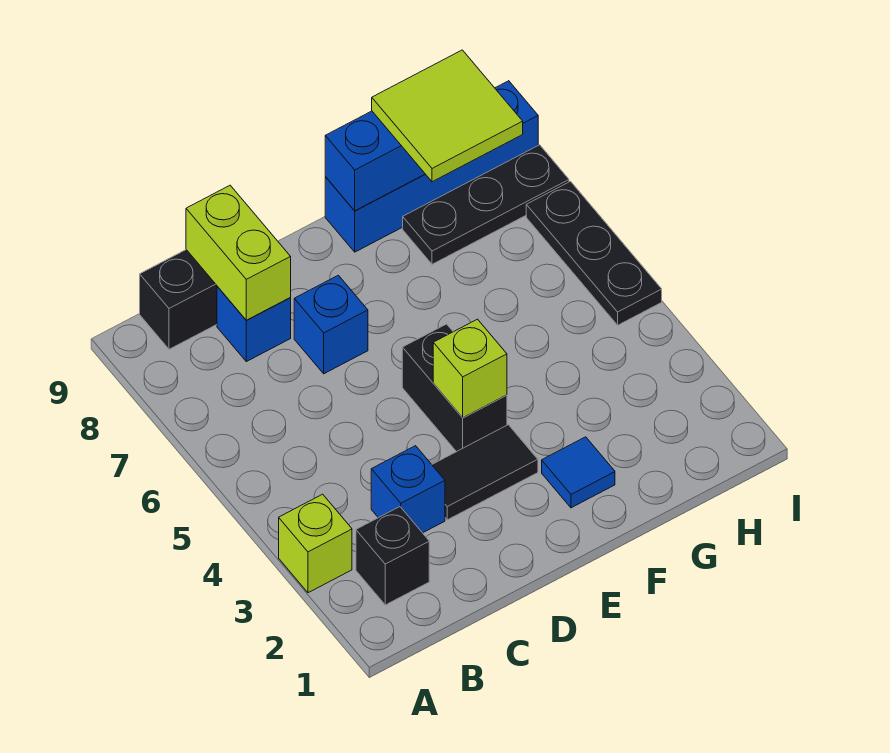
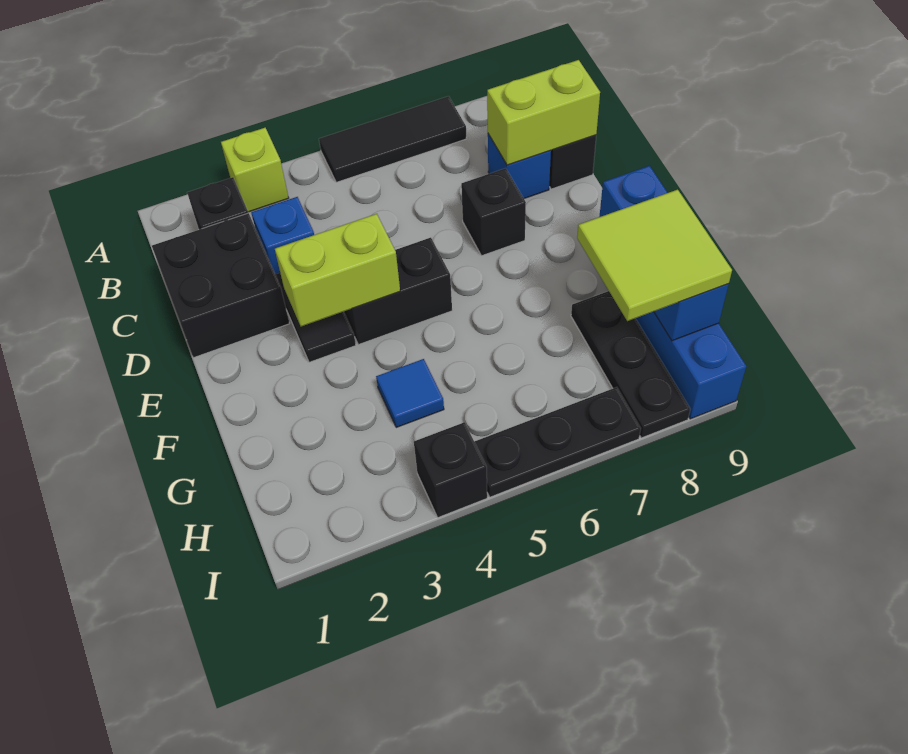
none -> black 1x3 tile [319,96,467,182]
none -> black 2x2 brick [152,213,290,358]
blue 1x1 brick [294,275,368,374] -> black 1x1 brick [461,168,526,256]
lime 1x1 brick [433,319,507,418] -> lime 1x2 brick [275,214,400,326]
blue 1x1 tile [542,437,615,508] -> blue 1x1 tile moved to [376,359,444,427]
none -> black 1x1 brick [414,422,487,518]

